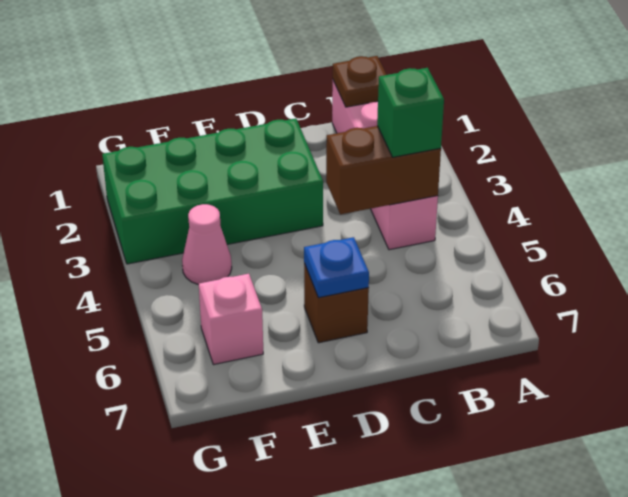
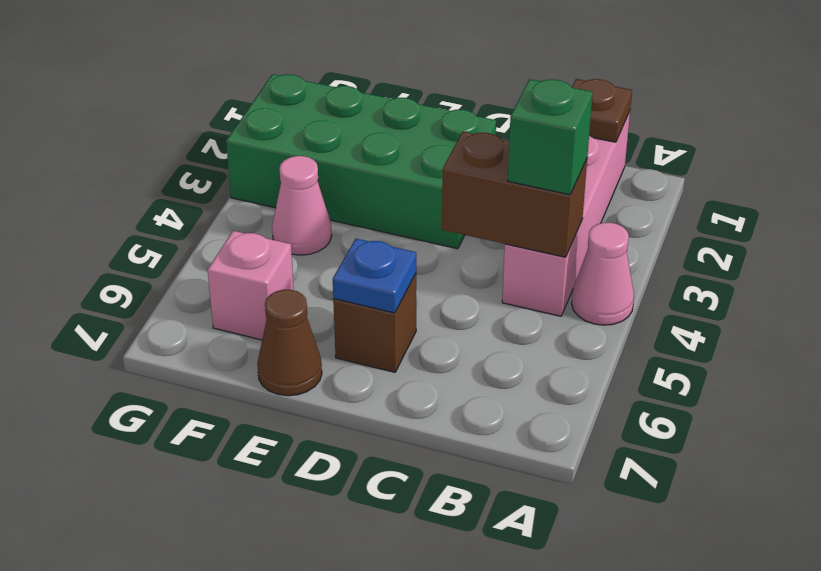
none -> pink 1x1 cone [572,223,634,325]
none -> brown 1x1 cone [257,290,322,396]

